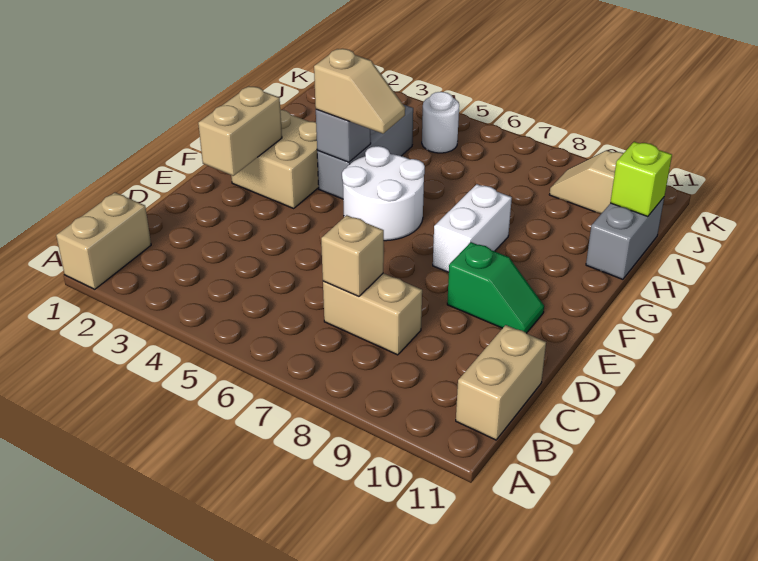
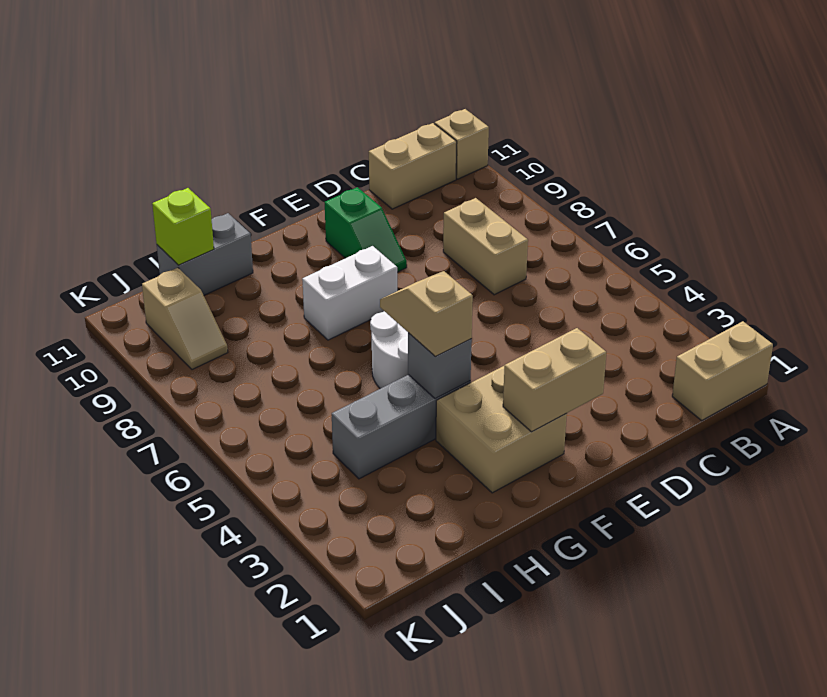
tan 1x1 brick [321,215,384,296] -> tan 1x1 brick moved to [435,109,489,179]
green 1x2 slope [447,242,544,333] -> green 1x2 slope turned to [325,187,407,272]
white 1x1 round brick [422,92,459,153] -> none

